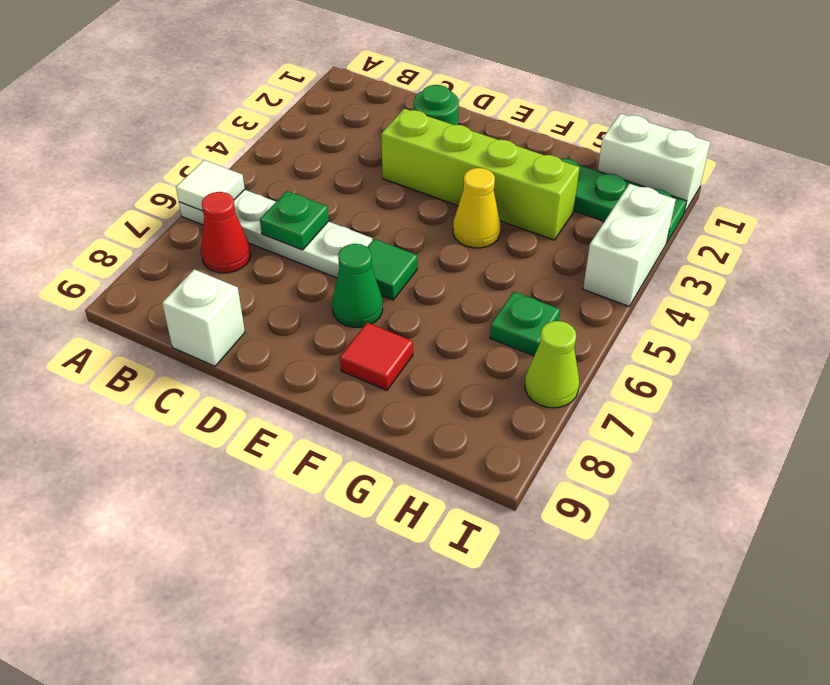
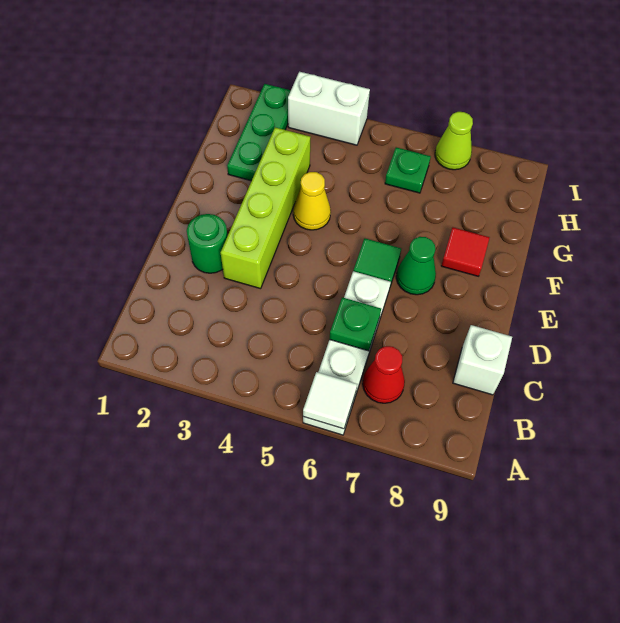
white 1x2 brick [598,113,710,213] -> none

